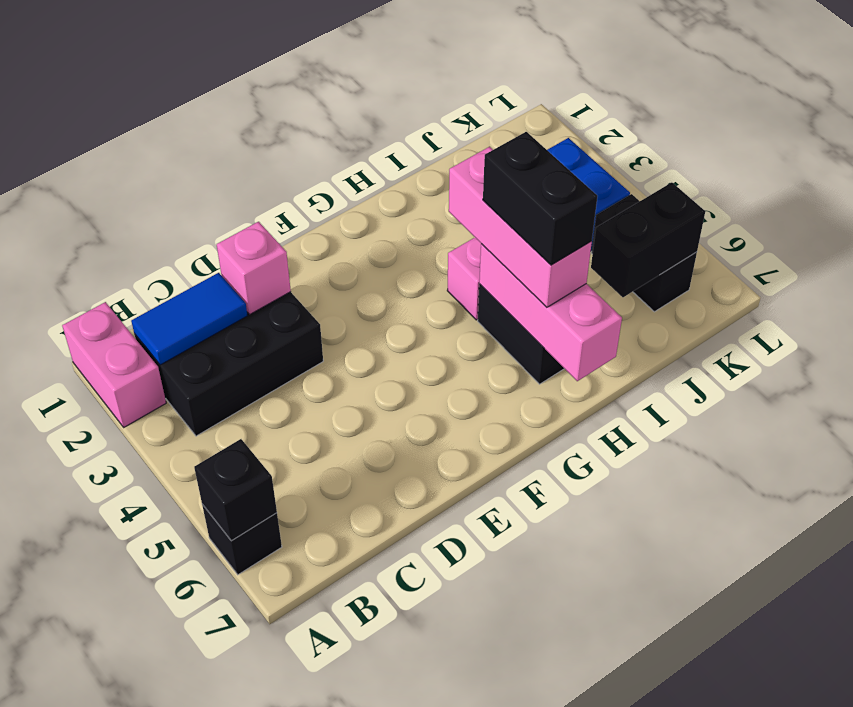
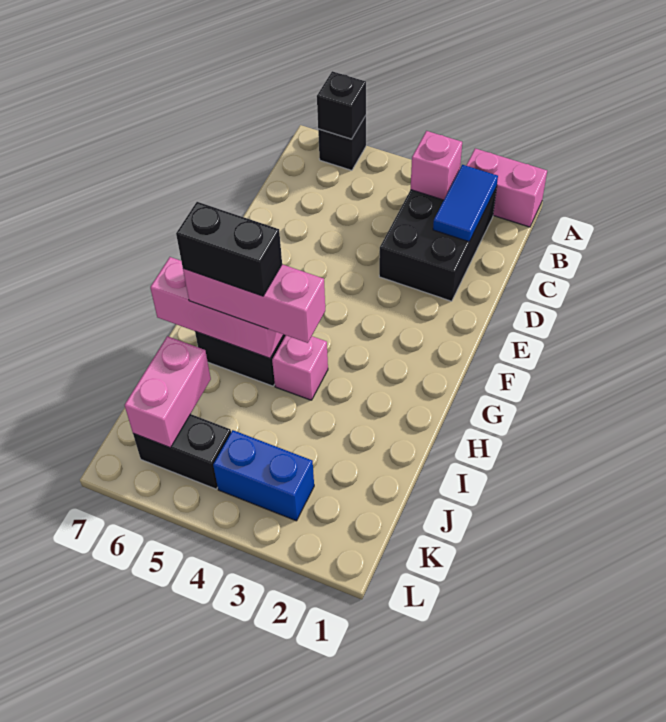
pink 1x1 brick [217,222,291,314] -> pink 1x1 brick moved to [411,131,462,200]
black 1x2 brick [591,182,705,297] -> pink 1x2 brick [125,336,211,447]

